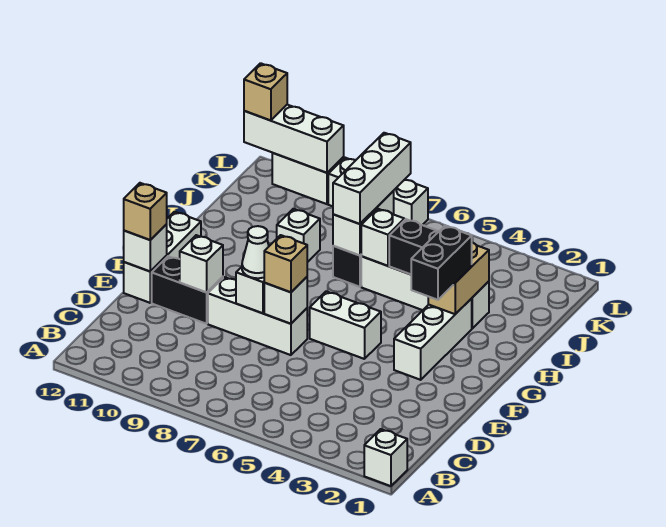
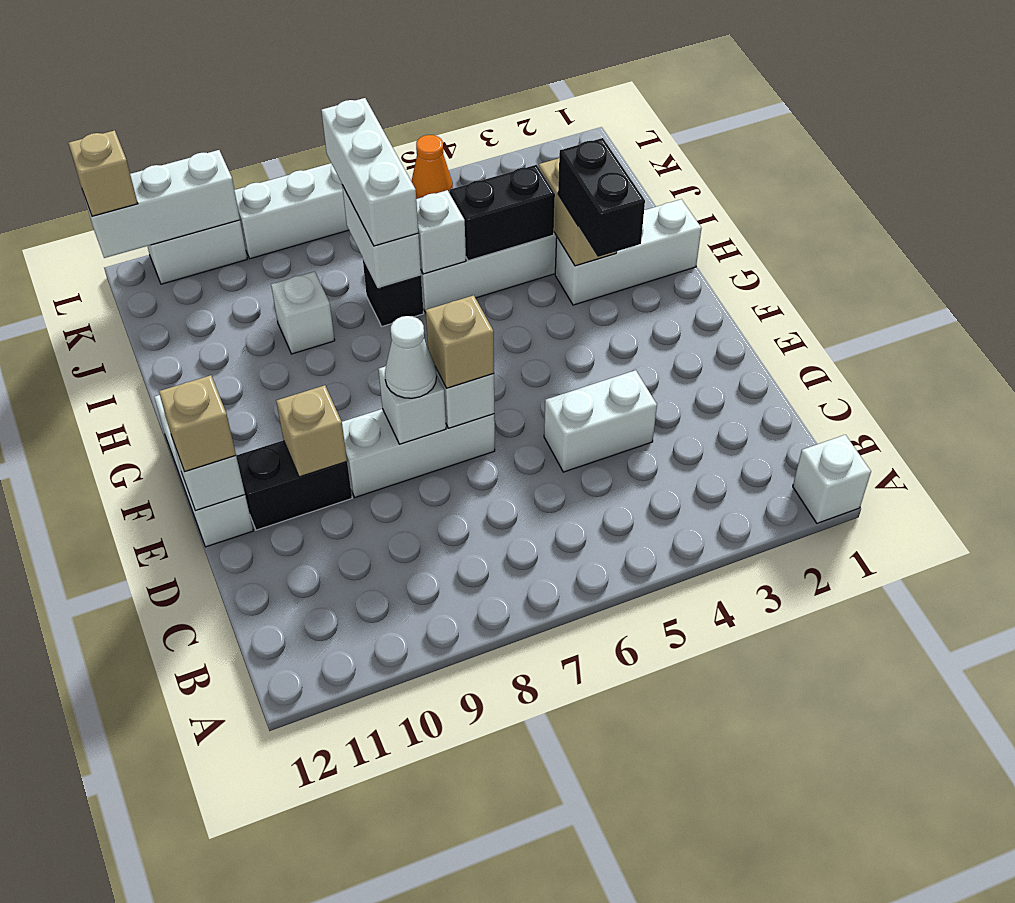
white 1x1 brick [180,235,223,292] -> tan 1x1 brick [276,385,347,477]
white 1x3 brick [394,299,472,380] -> white 1x3 brick turned to [555,199,701,305]
white 1x2 brick [310,291,381,359] -> white 1x2 brick moved to [544,370,657,472]
none -> orange 1x1 cone [411,135,453,199]

